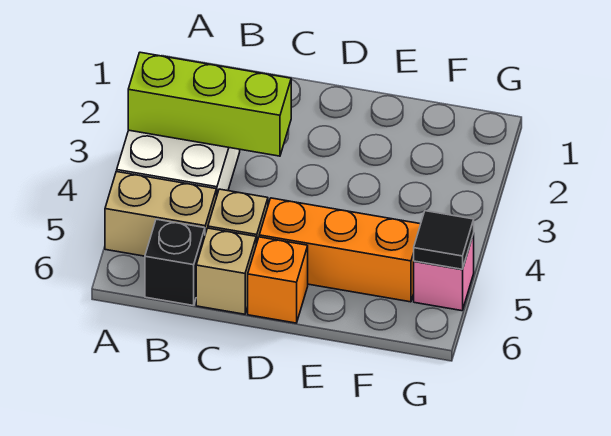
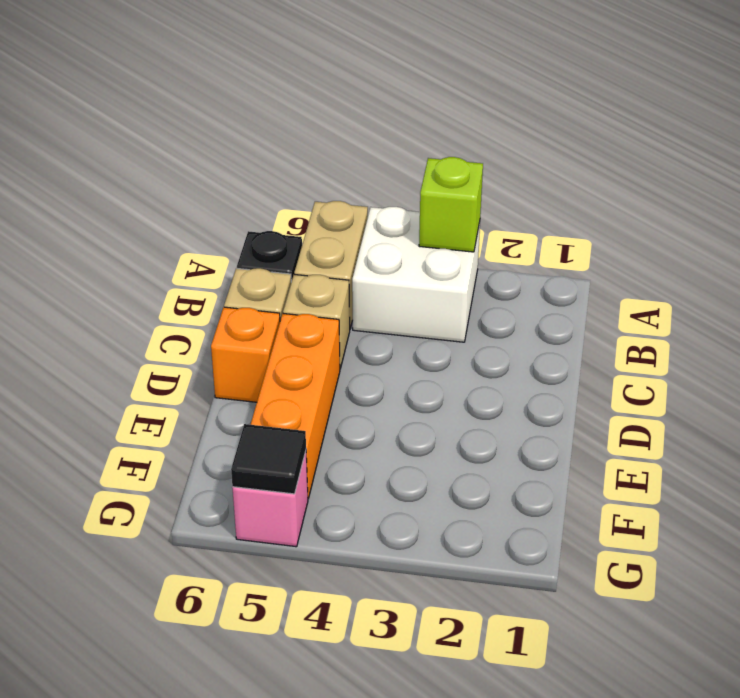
lime 1x3 brick [128,52,291,156] -> lime 1x1 brick [419,157,483,252]

